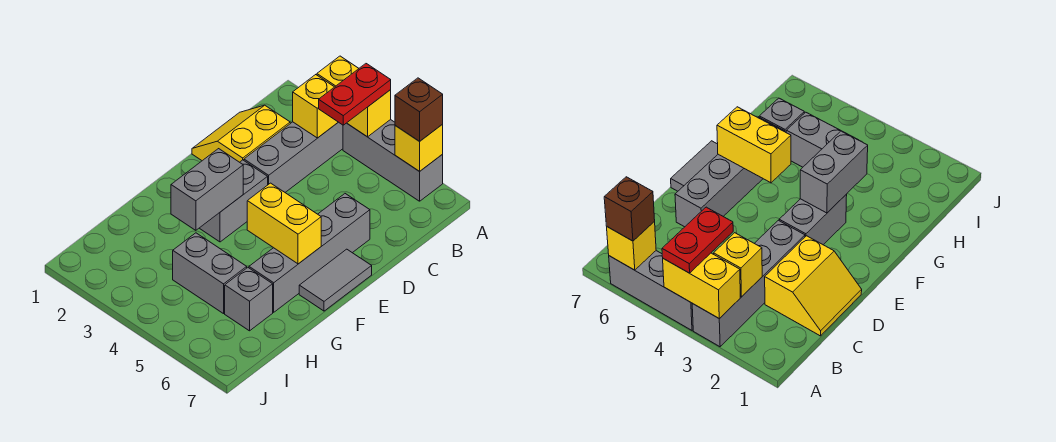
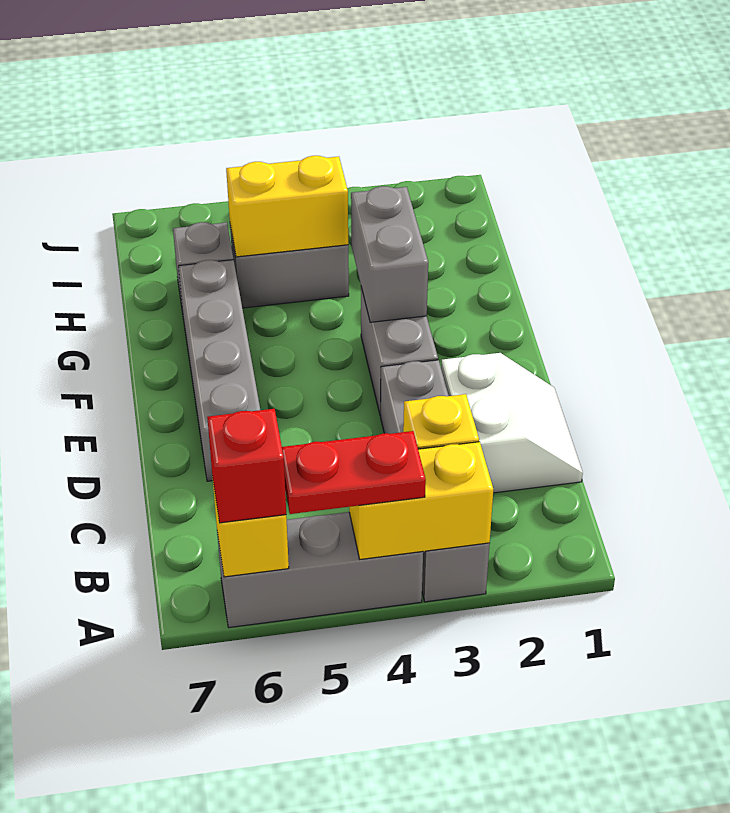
red 1x2 plate [319,64,391,125] -> red 1x2 plate turned to [282,431,426,514]
brown 1x1 brick [395,78,443,141] -> red 1x1 brick [207,409,286,523]
yellow 2x2 slope [192,105,290,162] -> white 2x2 slope [441,353,583,493]
grey 1x2 tile [299,249,372,311] -> none
yellow 1x2 brick [247,183,321,264] -> yellow 1x2 brick moved to [226,156,348,257]

